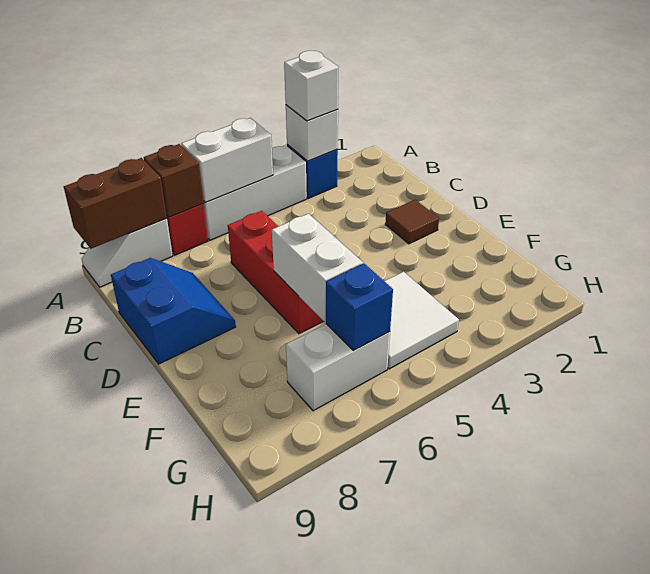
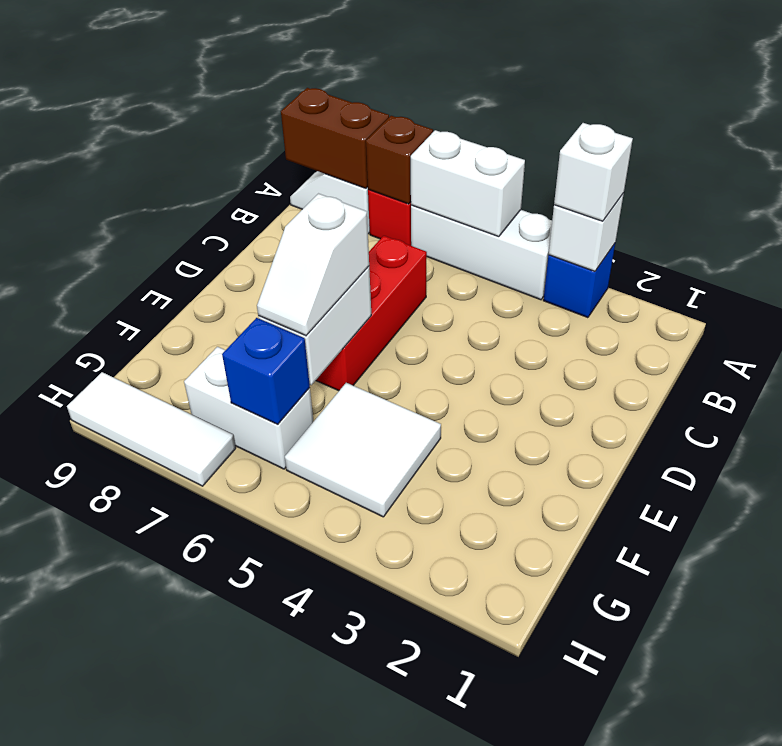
blue 2x2 slope [111,258,236,364] -> none
brown 1x1 tile [385,200,439,244] -> none
none -> white 1x2 slope [257,194,369,336]
none -> white 1x3 tile [67,372,236,486]

